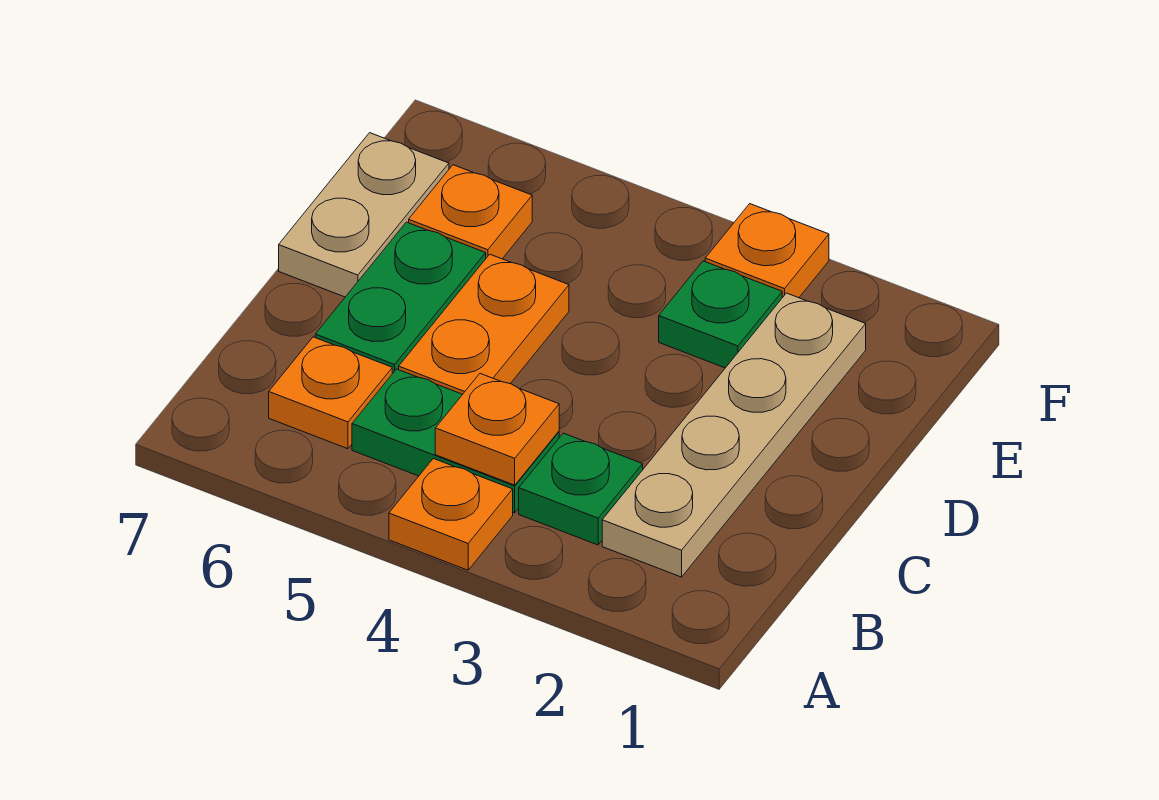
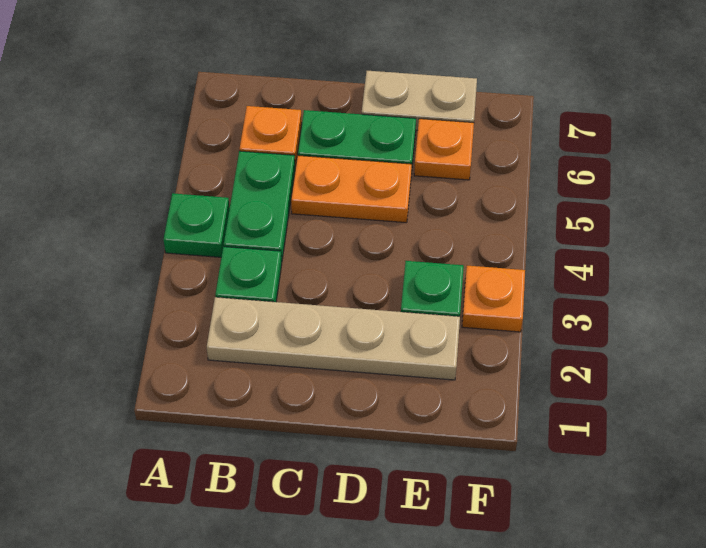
orange 1x1 plate [389,459,513,570] -> green 1x1 plate [163,193,230,257]
orange 1x1 plate [435,374,559,485] -> none

